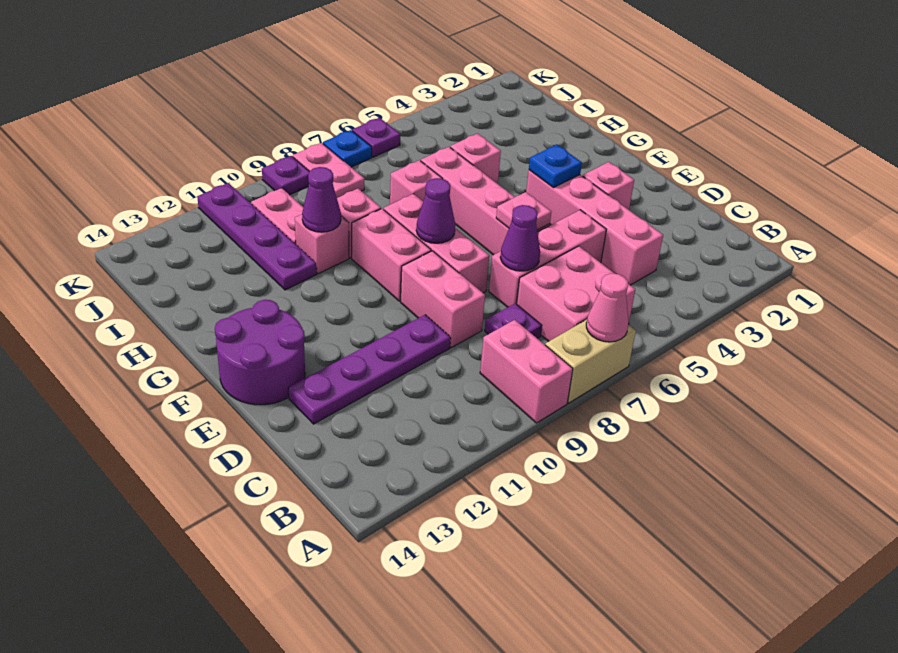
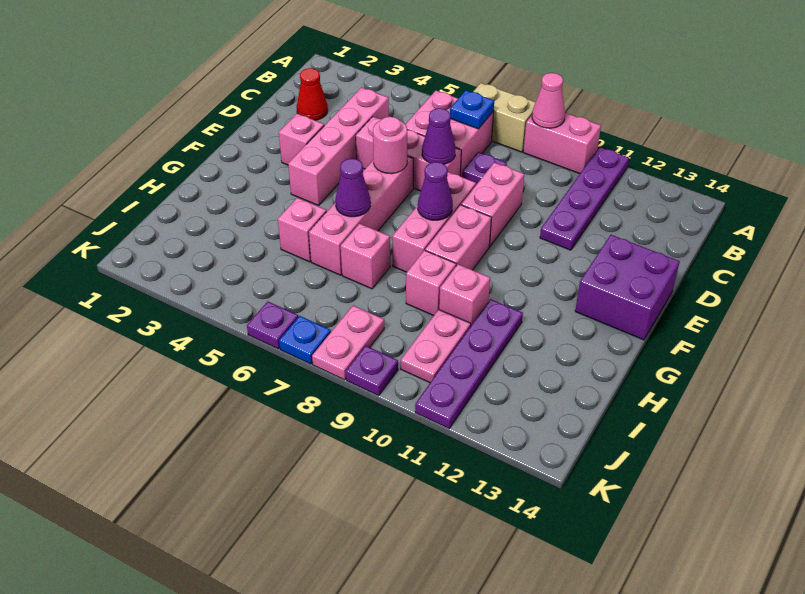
pink 1x1 cone [586,273,628,342] -> pink 1x1 cone moved to [532,73,565,128]
pink 1x2 brick [480,320,573,423] -> pink 1x2 brick turned to [523,113,601,174]
none -> red 1x1 cone [297,68,328,120]
purple 1x4 plate [288,315,451,424] -> purple 1x4 plate turned to [540,147,629,250]
pink 1x1 plate [496,192,551,230] -> pink 1x1 round brick [373,117,407,174]
purple 2x2 round brick [215,300,305,405] -> purple 2x2 brick [575,235,680,340]
blue 1x1 plate [529,145,582,188] -> blue 1x1 plate moved to [450,90,494,129]
purple 1x1 cone [302,167,341,232] -> purple 1x1 cone moved to [335,159,371,217]

